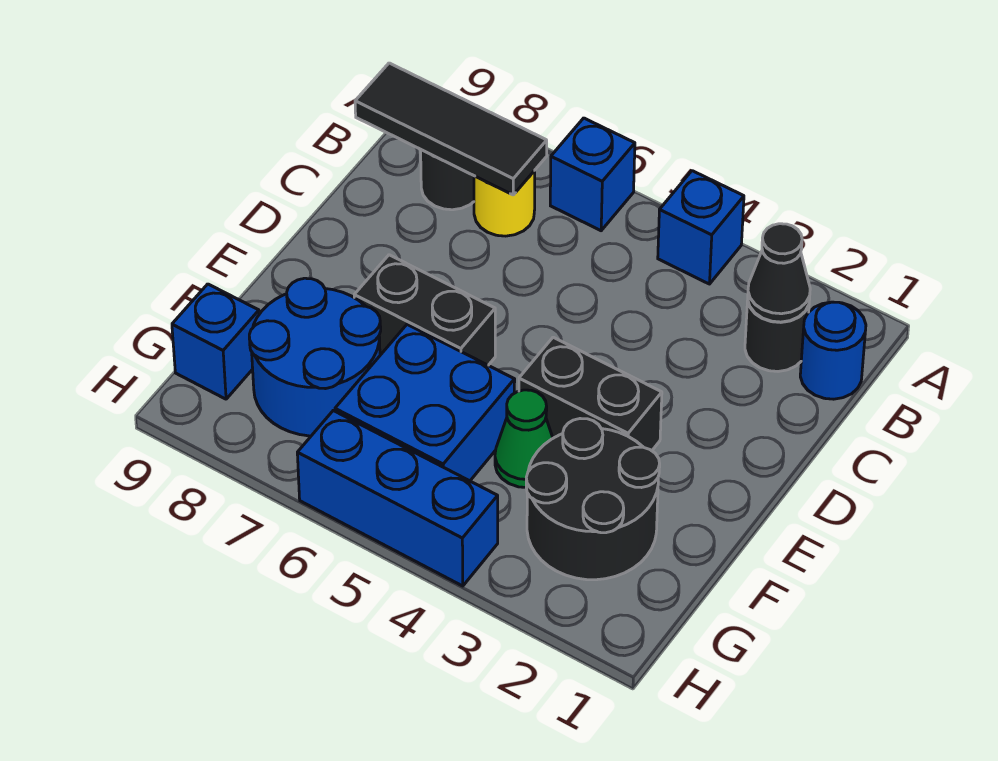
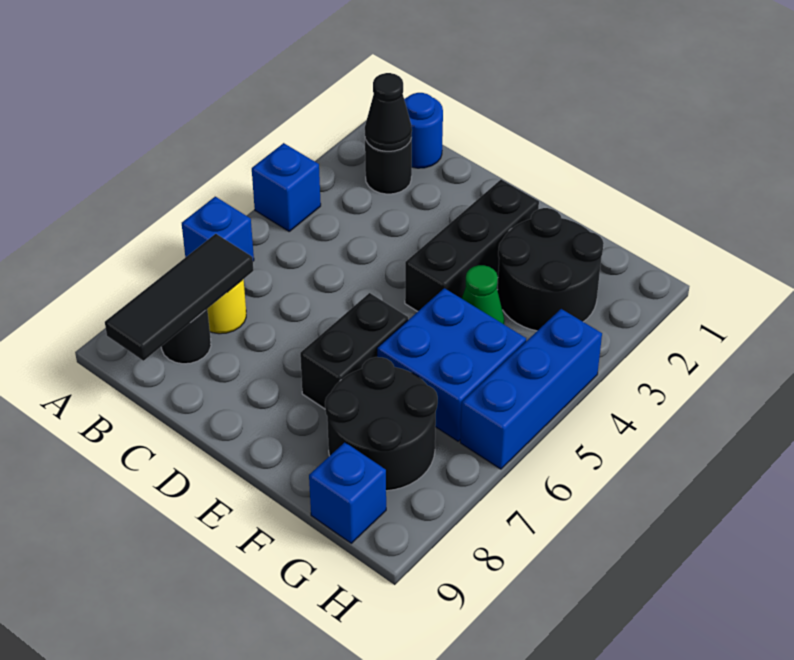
black 1x2 brick [519,337,662,451] -> black 1x3 brick [405,180,539,311]
blue 2x2 round brick [249,278,381,436] -> black 2x2 round brick [325,357,438,491]

